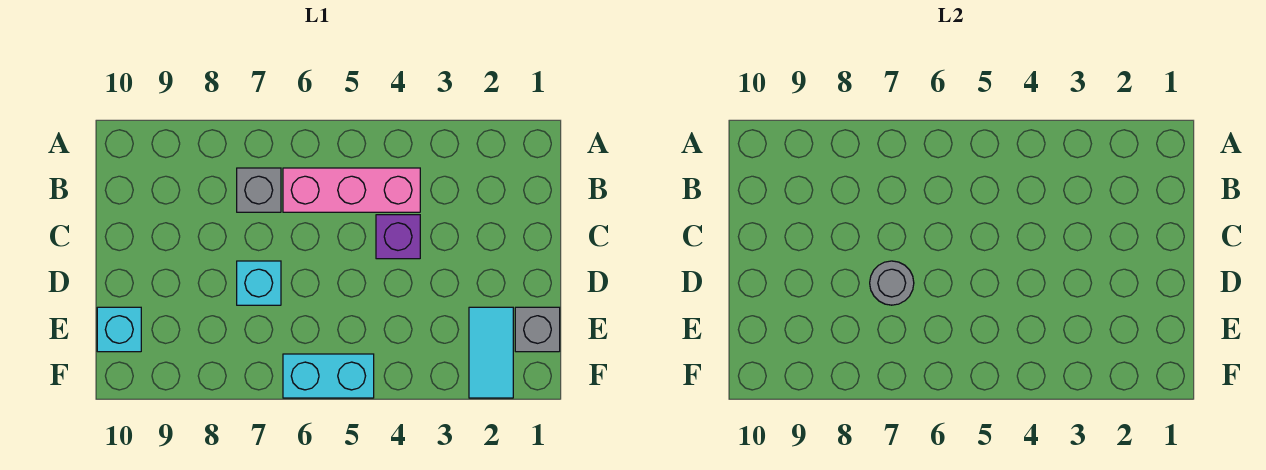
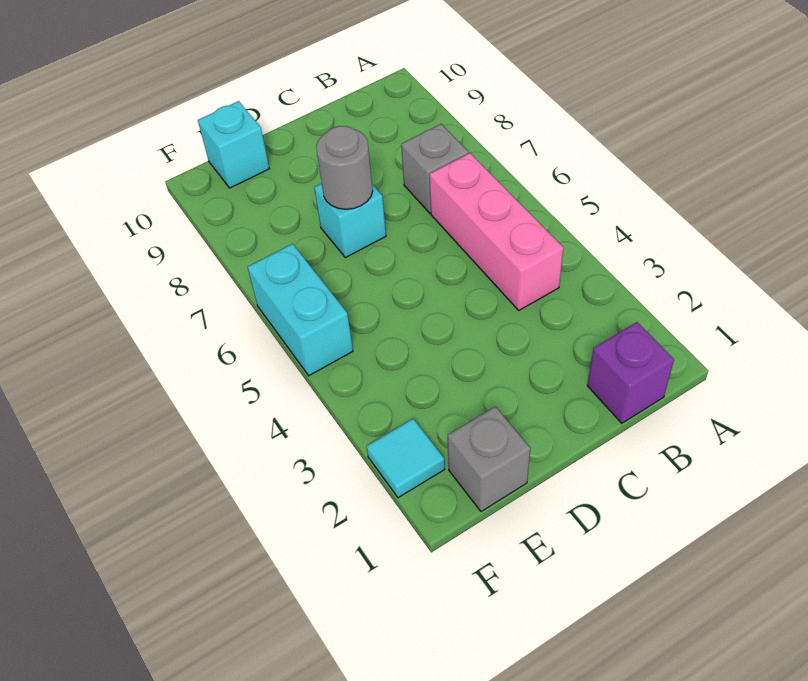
purple 1x1 brick [376,215,420,259] -> purple 1x1 brick moved to [587,322,674,423]
cyan 1x2 tile [469,307,513,398] -> cyan 1x1 tile [367,419,445,498]

